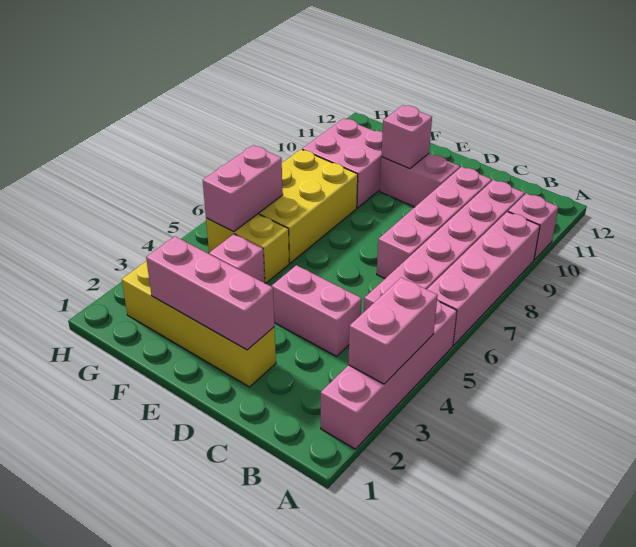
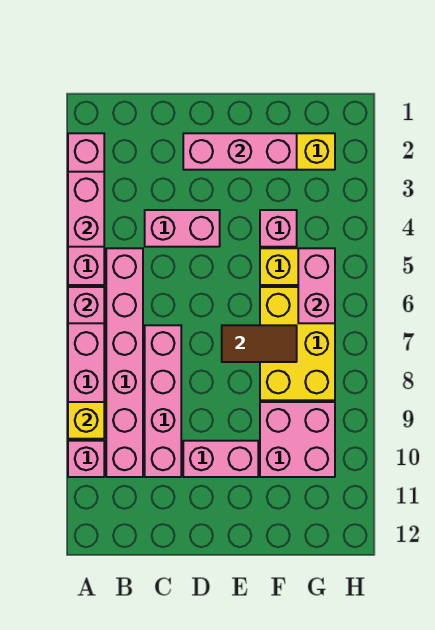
none -> yellow 1x1 brick [68,402,104,439]
none -> brown 1x2 tile [222,325,297,362]
pink 1x1 brick [381,105,432,169] -> pink 1x1 brick moved to [68,287,104,323]

